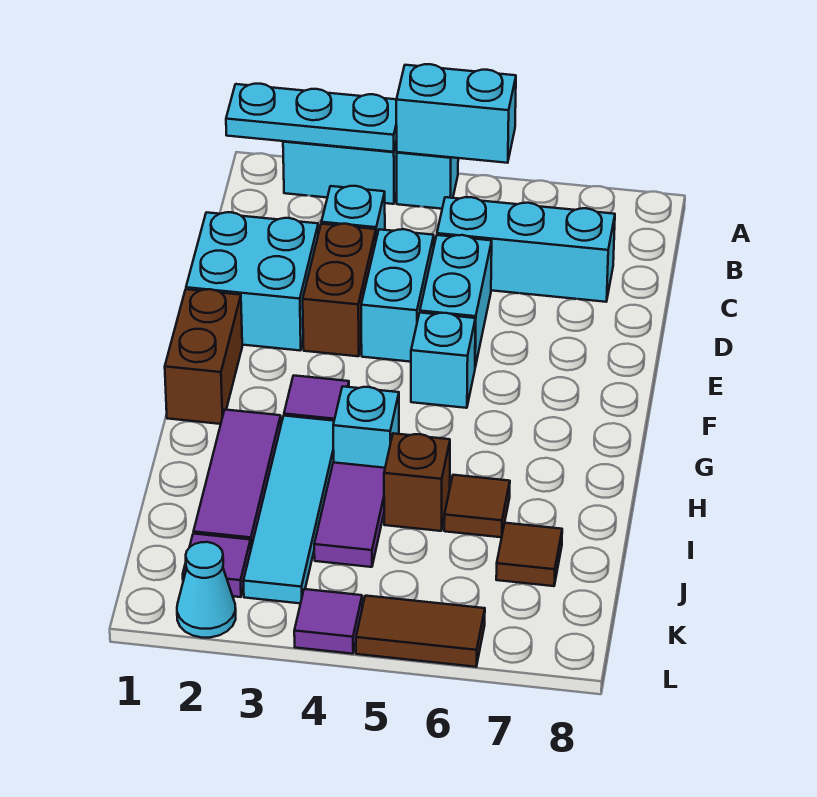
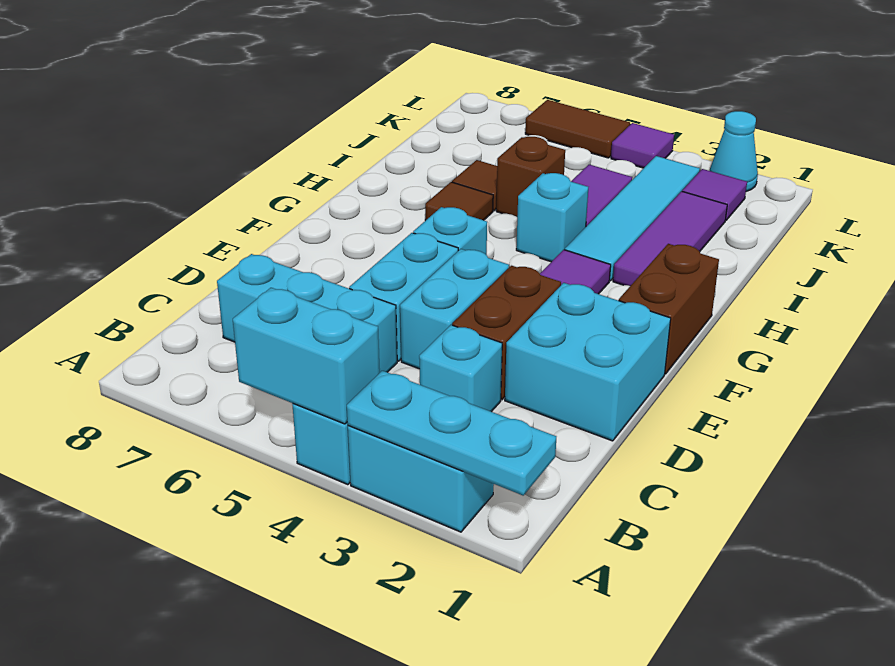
brown 1x1 tile [496,523,562,586] -> brown 1x1 tile moved to [425,182,493,221]

